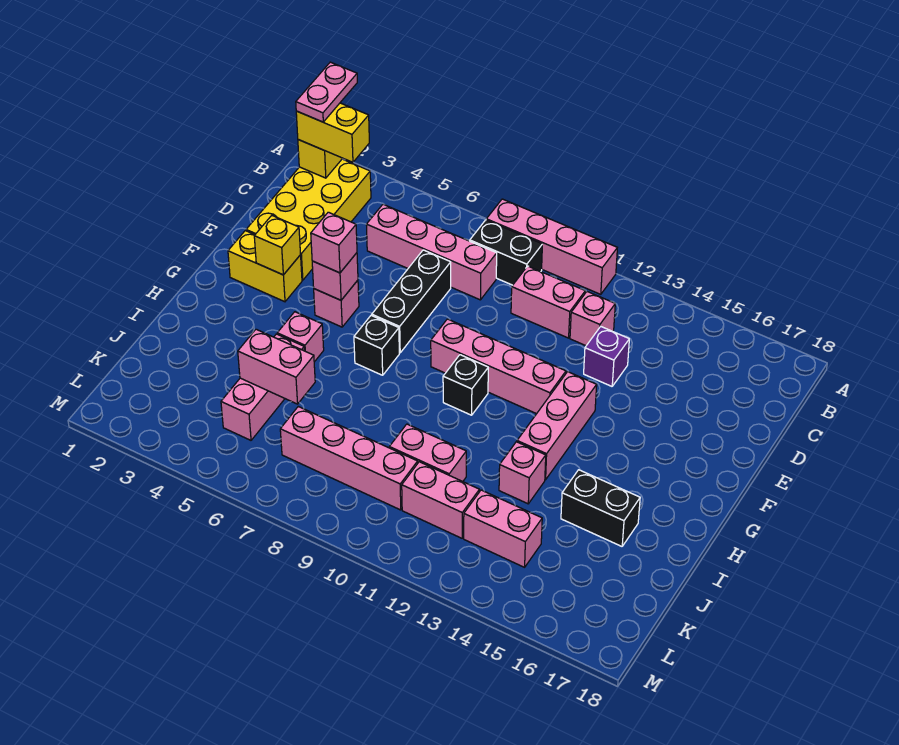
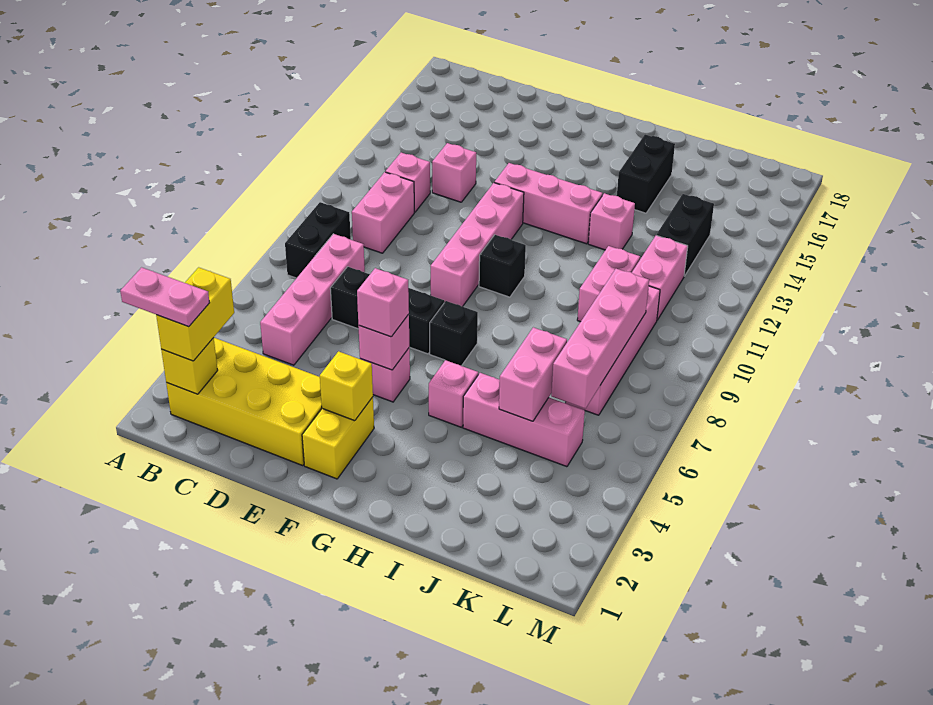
pink 1x4 brick [486,199,617,294] -> pink 1x4 brick moved to [551,269,649,409]
purple 1x1 brick [584,327,629,386] -> pink 1x1 brick [432,143,476,202]
pink 1x2 brick [464,490,542,567] -> black 1x2 brick [656,194,714,276]

